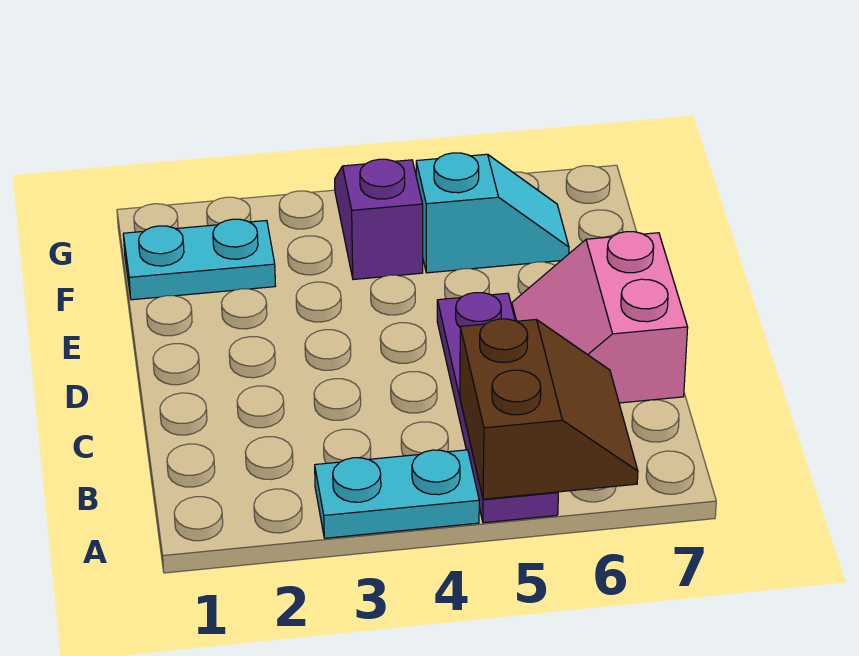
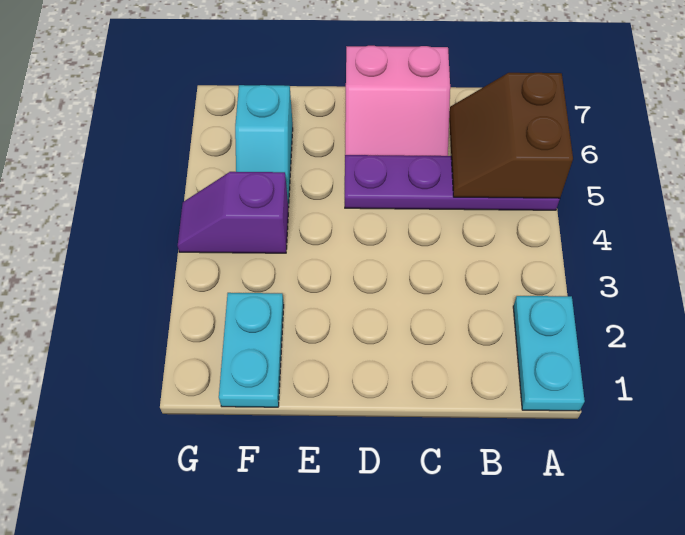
cyan 1x2 plate [315,450,479,538] -> cyan 1x2 plate moved to [513,296,585,411]
brown 2x2 slope [460,319,638,499] -> brown 2x2 slope turned to [449,73,573,198]
cyan 1x2 slope [416,153,569,273] -> cyan 1x2 slope turned to [235,85,293,206]

